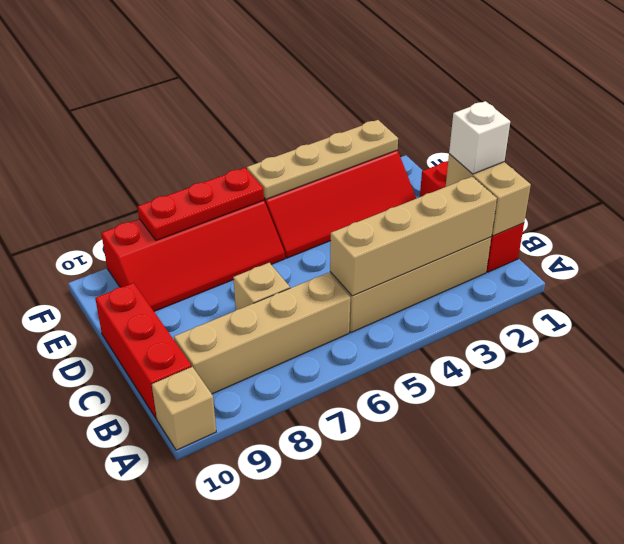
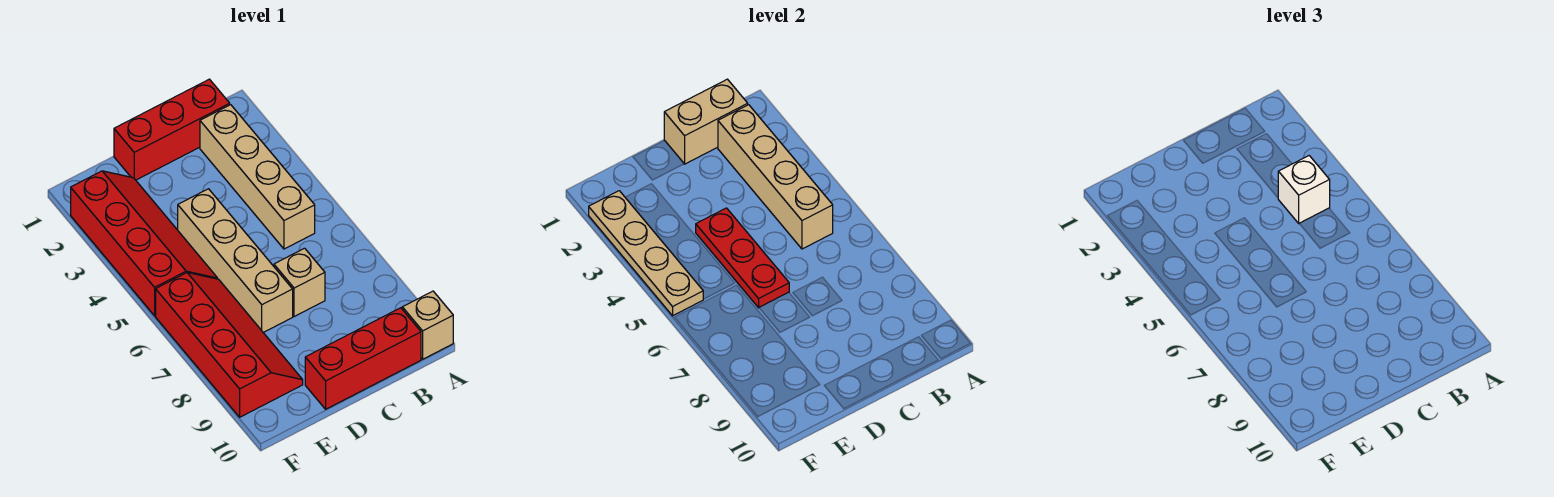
tan 1x4 brick [174,273,350,394] -> tan 1x4 brick moved to [178,189,293,333]
white 1x1 brick [449,101,510,174] -> white 1x1 brick moved to [1278,156,1330,223]
red 1x3 plate [138,168,264,240] -> red 1x3 plate moved to [696,208,789,308]

